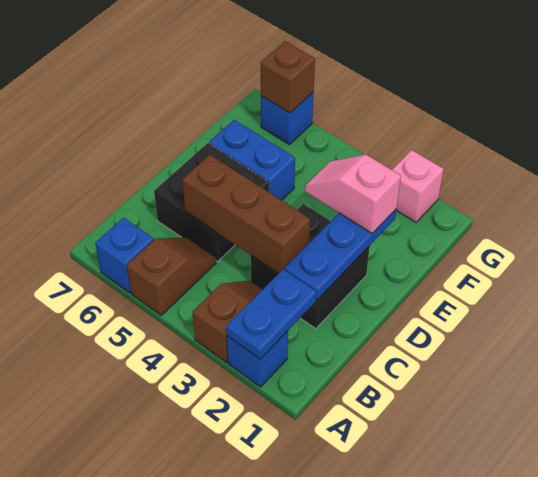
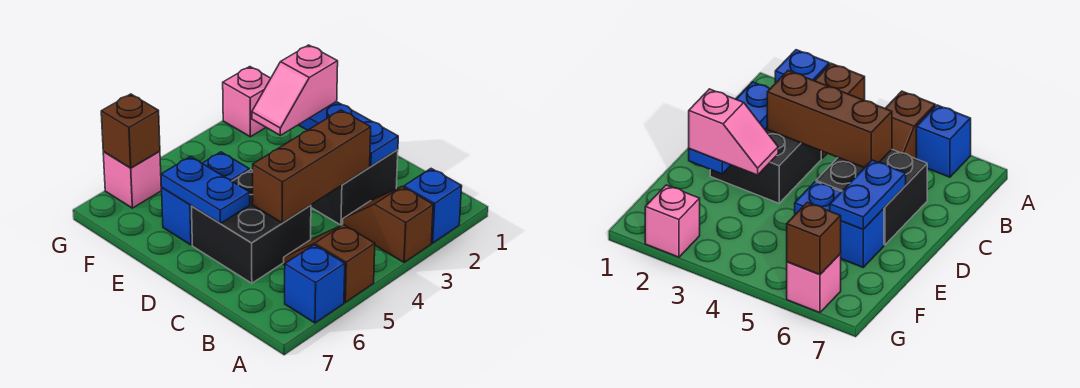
blue 1x2 plate [226,269,317,359] -> blue 1x2 plate moved to [161,157,250,223]
blue 1x1 brick [261,92,314,145] -> pink 1x1 brick [103,151,161,208]

